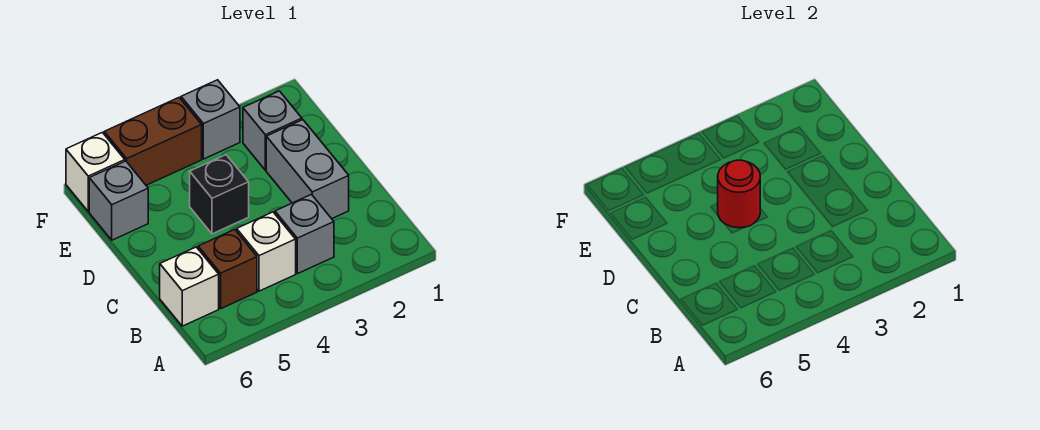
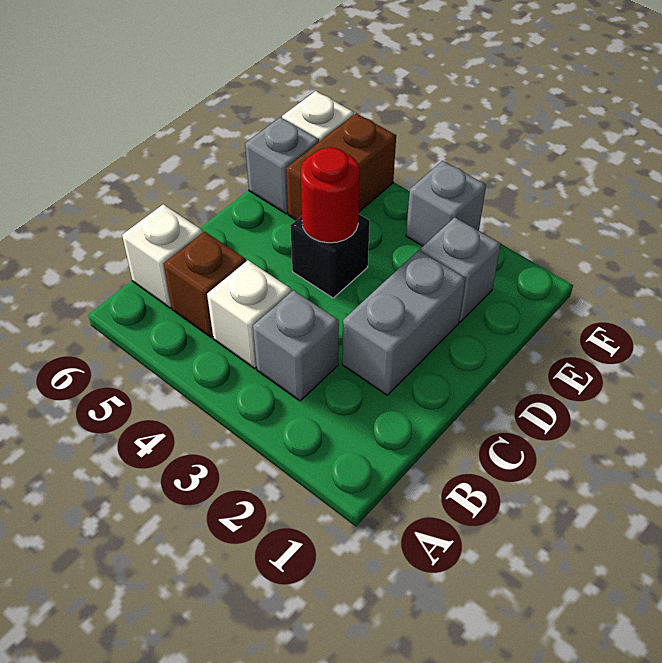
brown 1x2 brick [104,98,202,185] -> brown 1x2 brick turned to [286,113,396,220]

